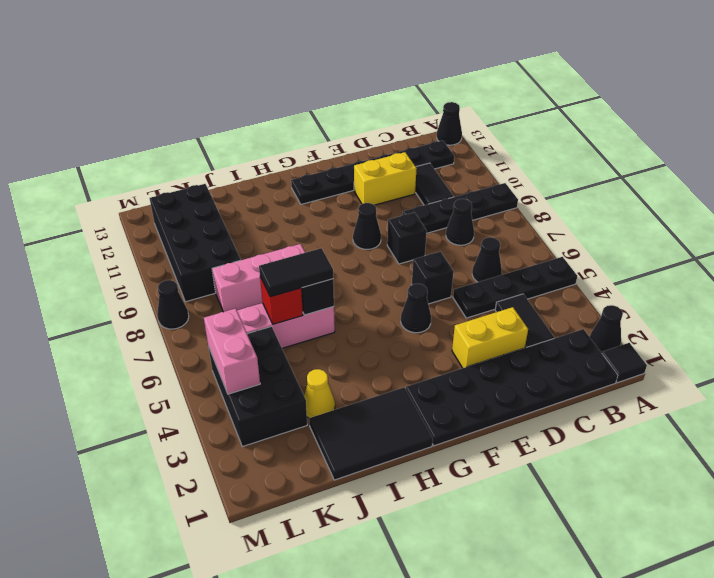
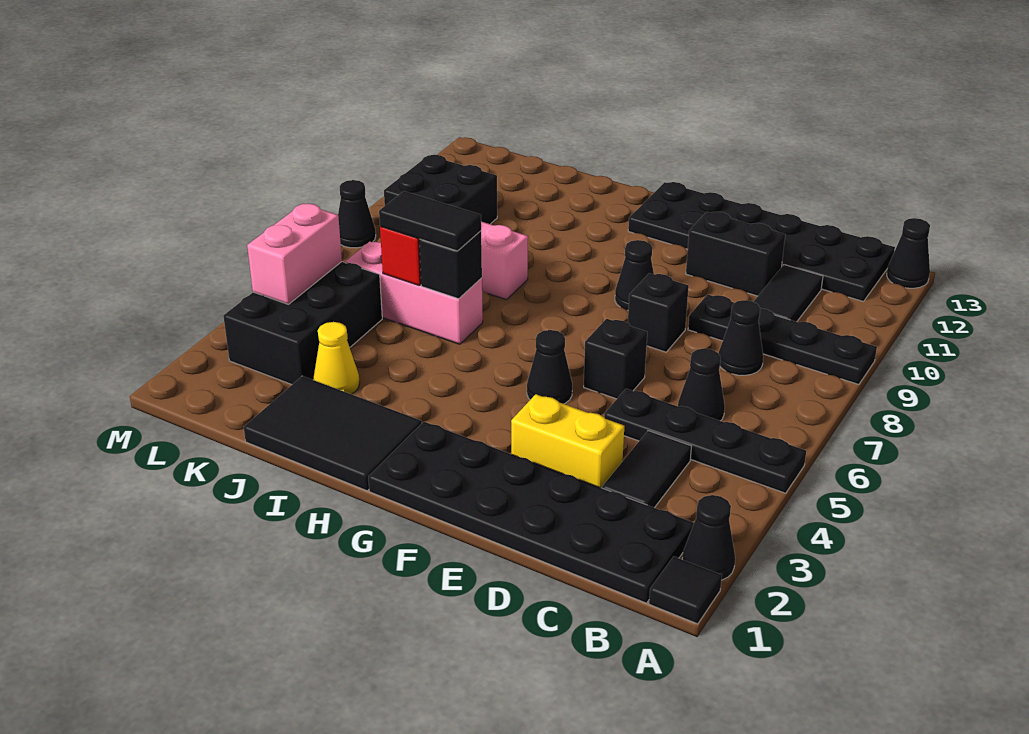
black 1x6 plate [291,141,454,204] -> black 2x6 plate [628,182,895,301]
yellow 1x2 brick [354,152,417,205] -> black 1x2 brick [686,212,785,296]
black 2x4 brick [150,184,241,302] -> black 2x2 brick [384,155,497,224]

